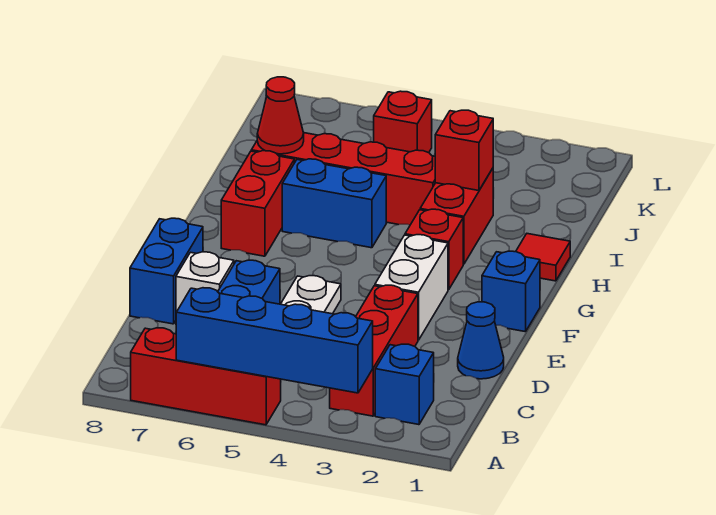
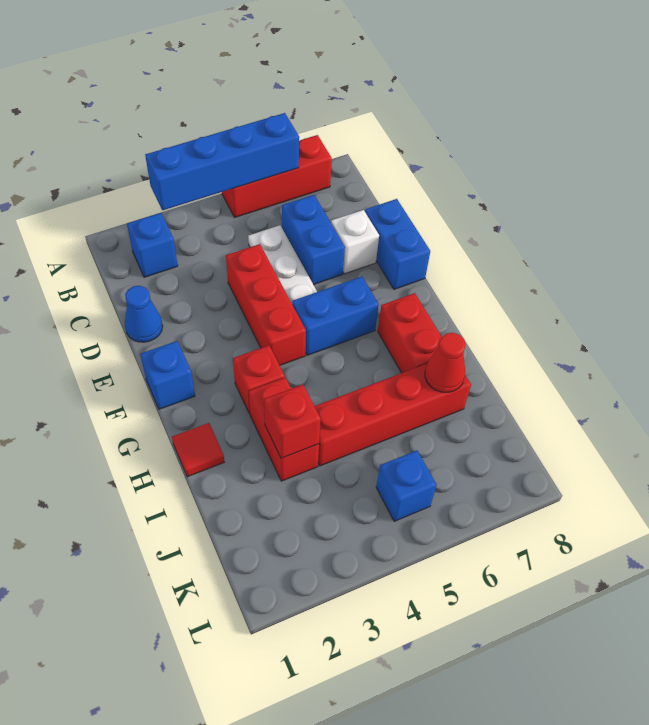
red 1x3 brick [330,285,418,416] -> red 1x3 brick moved to [226,244,306,365]
white 1x2 brick [375,235,448,340] -> none
blue 1x2 brick [282,159,386,248] -> blue 1x2 brick moved to [292,277,379,355]
red 1x1 brick [374,91,432,153] -> blue 1x1 brick [376,450,437,521]

